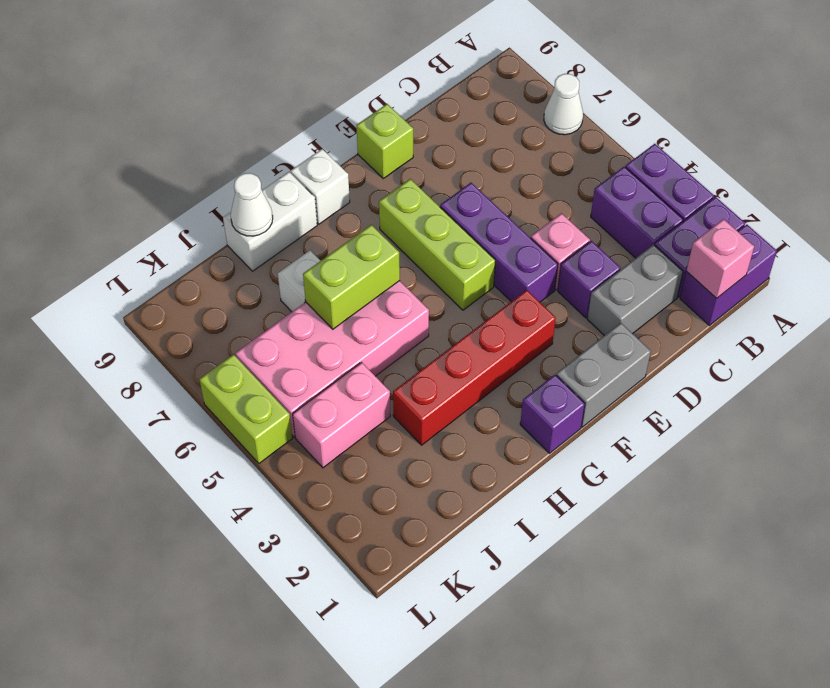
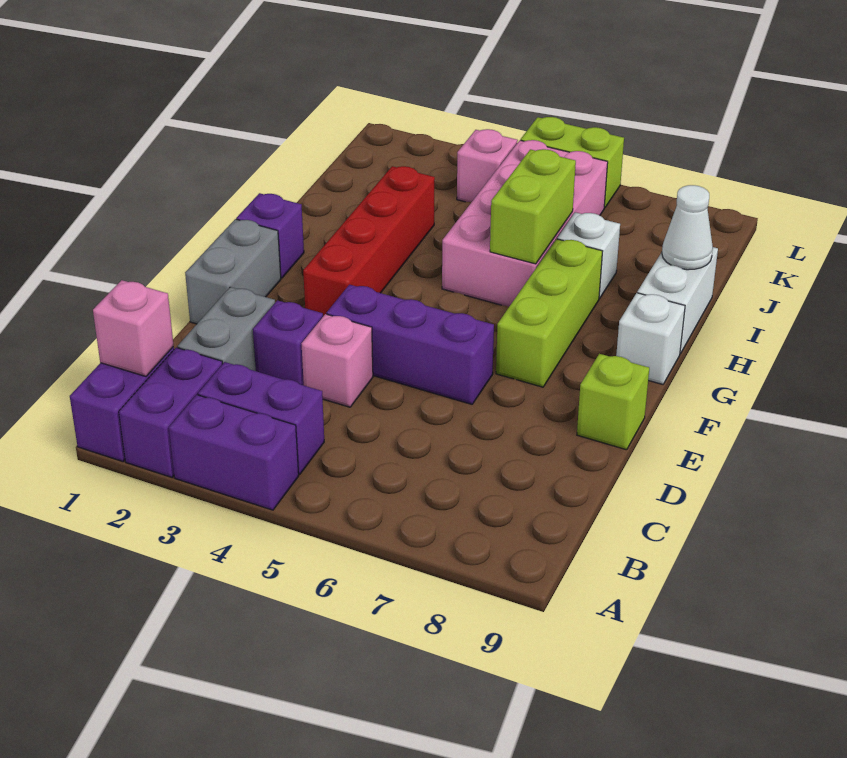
white 1x1 cone [544,74,583,135] -> none
lime 1x3 brick [379,179,495,310] -> lime 1x3 brick turned to [496,239,603,387]
pink 1x2 brick [293,362,390,468] -> pink 1x1 brick [457,129,518,202]

